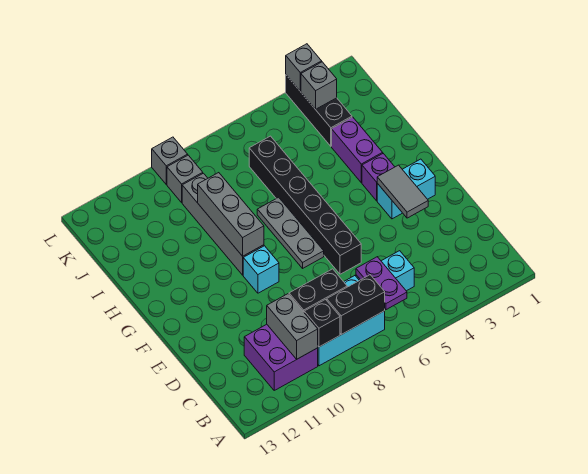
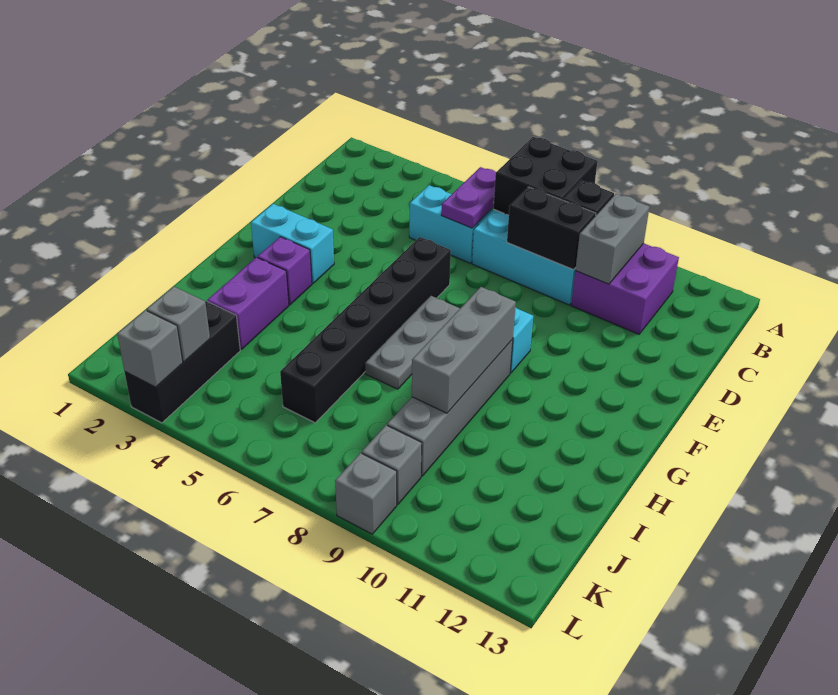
black 1x2 brick [327,275,385,335] -> black 2x2 brick [493,137,598,215]
grey 1x2 tile [377,165,428,218] -> none

